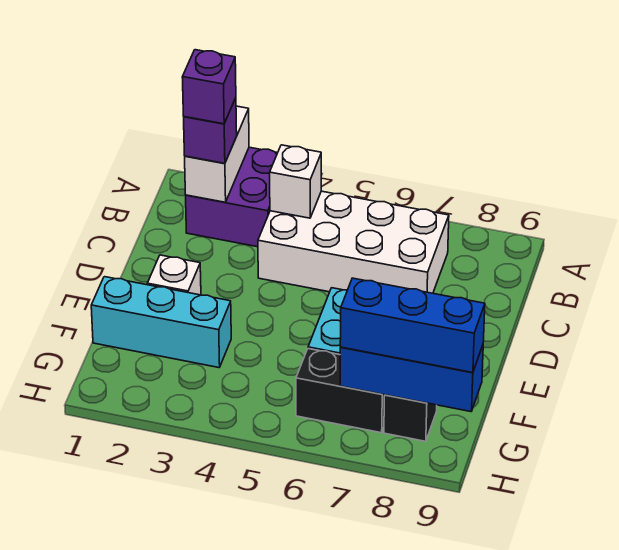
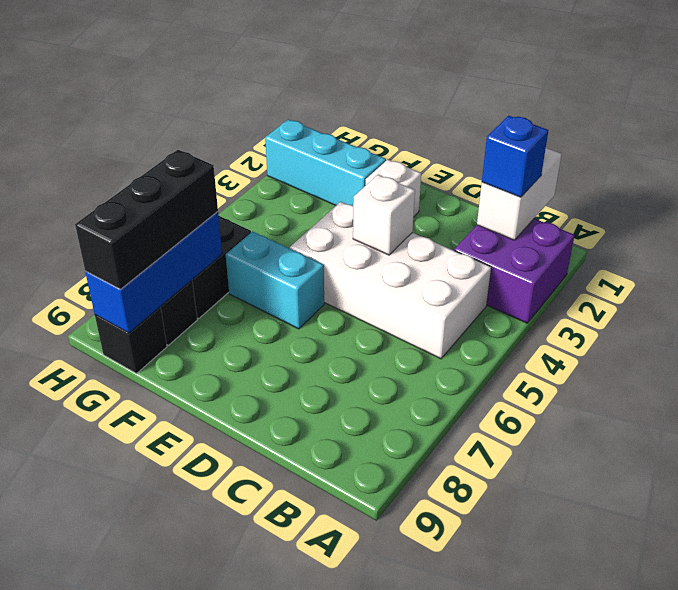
white 1x2 brick [185,106,249,202] -> white 1x2 brick turned to [477,148,562,240]
purple 1x1 brick [184,98,237,163] -> blue 1x1 brick [482,116,548,197]
purple 1x1 brick [182,50,236,124] -> none
white 2x4 brick [258,191,449,293] -> white 2x4 brick turned to [290,202,491,359]
white 1x1 brick [270,145,321,218] -> white 1x1 brick moved to [353,175,415,255]
cyan 1x3 brick [91,277,231,368] -> cyan 1x3 brick turned to [265,119,386,205]
blue 1x3 brick [340,278,485,373] -> black 1x3 brick [75,150,218,289]
none -> black 1x1 brick [95,307,167,374]

